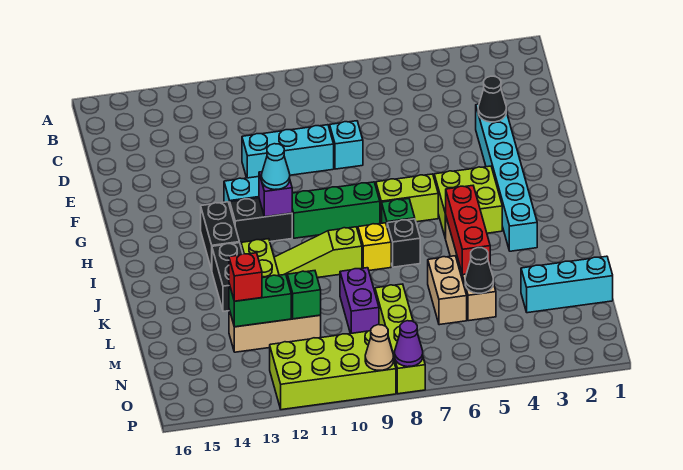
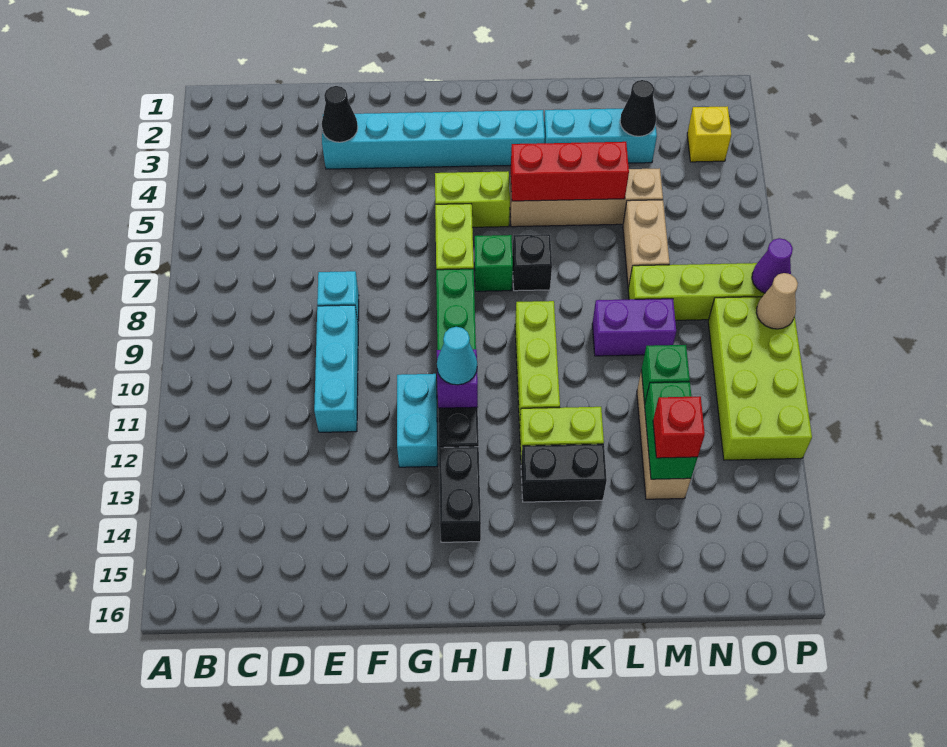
lime 2x2 brick [434,166,502,239] -> lime 1x2 brick [435,171,510,227]
black 1x2 brick [201,202,239,270] -> black 1x2 brick turned to [439,447,481,542]
yellow 1x1 brick [358,223,391,271] -> yellow 1x1 brick moved to [687,106,731,162]
lime 1x3 slope [274,227,362,278] -> lime 1x3 brick [515,301,560,428]
tan 1x2 brick [428,256,467,325] -> tan 1x2 brick turned to [623,200,670,288]
cyan 1x3 brick [521,256,613,313] -> cyan 1x3 brick turned to [544,108,657,163]
black 1x1 cone [465,248,493,293] -> black 1x1 cone moved to [620,80,656,136]

